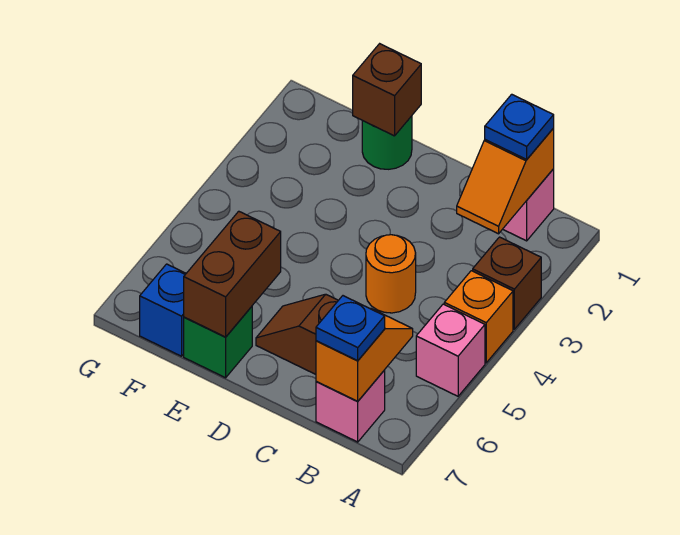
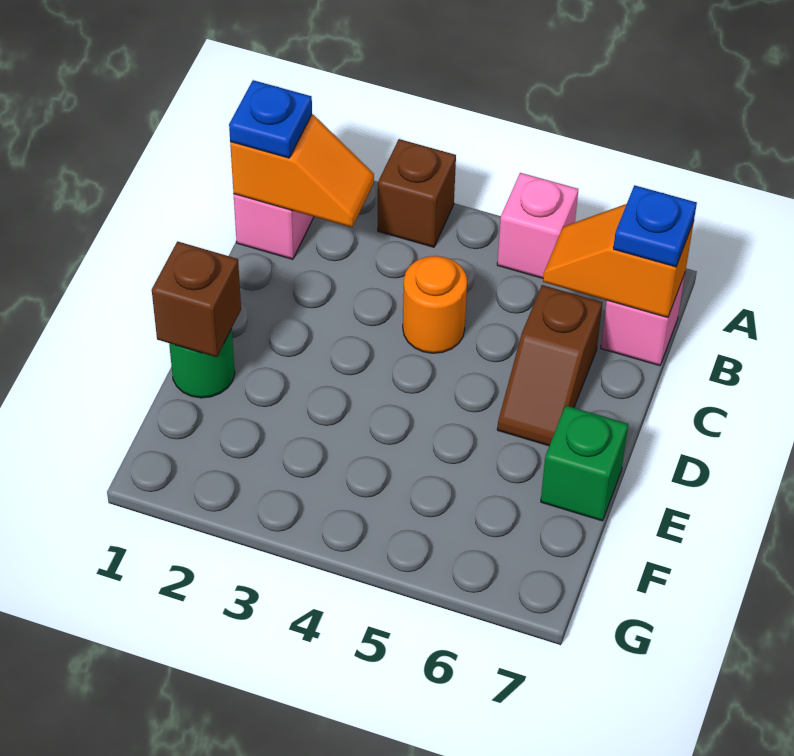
orange 1x1 brick [444,271,513,363] -> none
brown 1x2 brick [184,211,281,337] -> none
blue 1x1 brick [140,264,186,356] -> none

